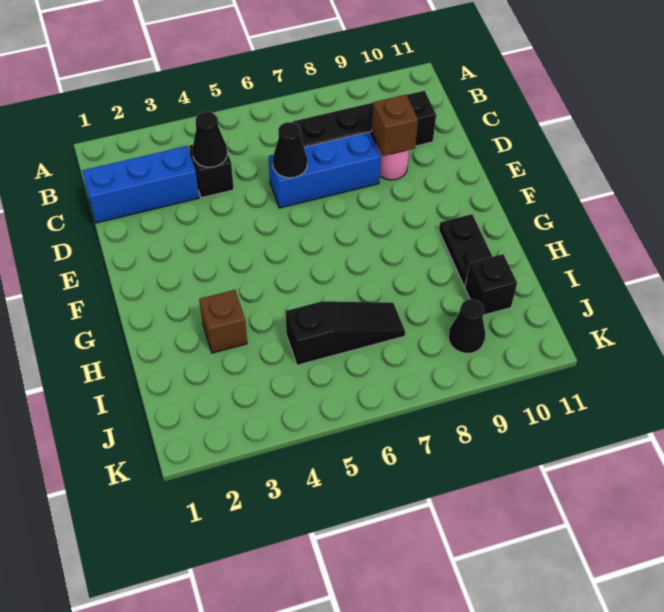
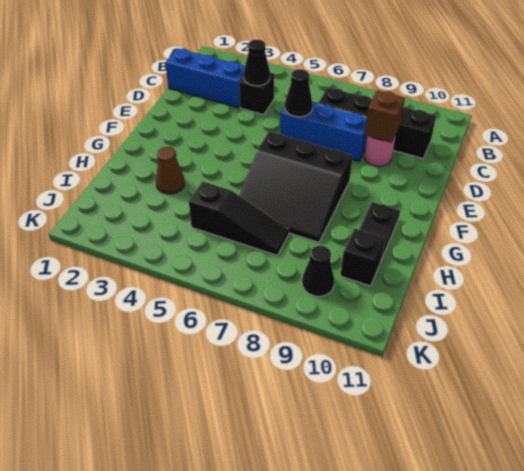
none -> black 3x3 slope [239,132,353,242]
brown 1x1 brick [199,290,247,353] -> brown 1x1 cone [156,147,185,194]

